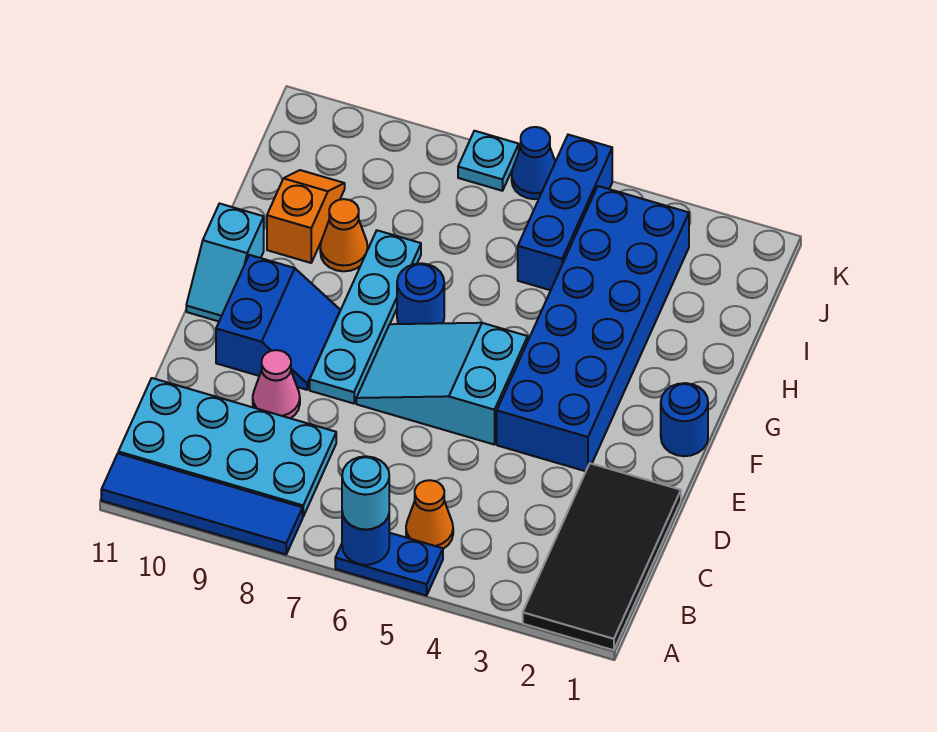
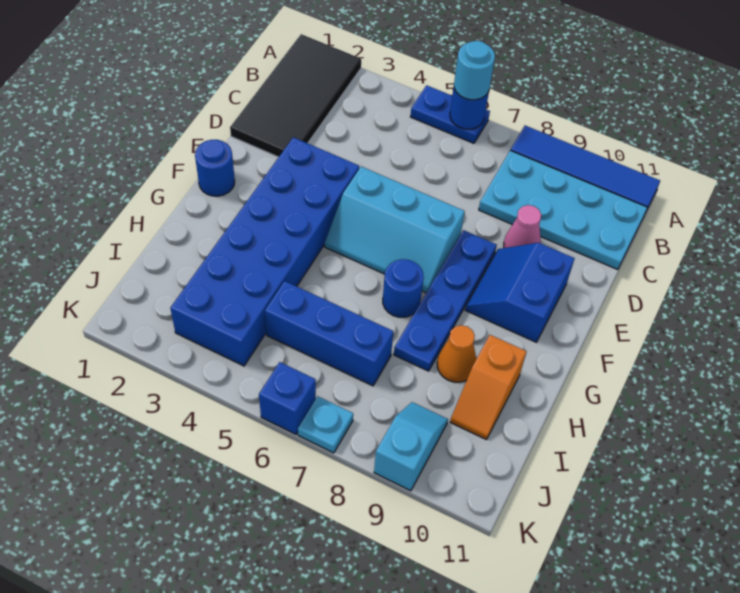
orange 1x1 cone [406,480,453,549] -> none
cyan 2x3 slope [356,323,528,444] -> cyan 2x3 slope turned to [325,167,465,293]
cyan 1x4 plate [310,230,421,404] -> blue 1x4 plate [394,230,497,371]
cyan 1x2 slope [186,204,264,321] -> cyan 1x2 slope moved to [374,402,448,491]
blue 1x3 brick [518,135,612,290] -> blue 1x3 brick turned to [265,281,393,386]
blue 1x1 cone [512,127,555,199] -> blue 1x1 brick [259,362,316,434]

